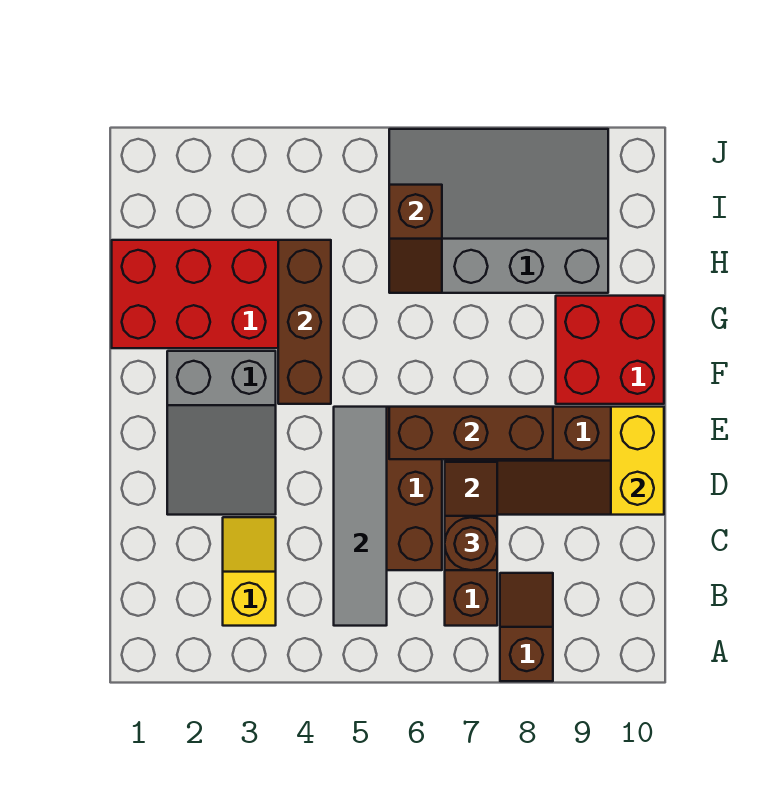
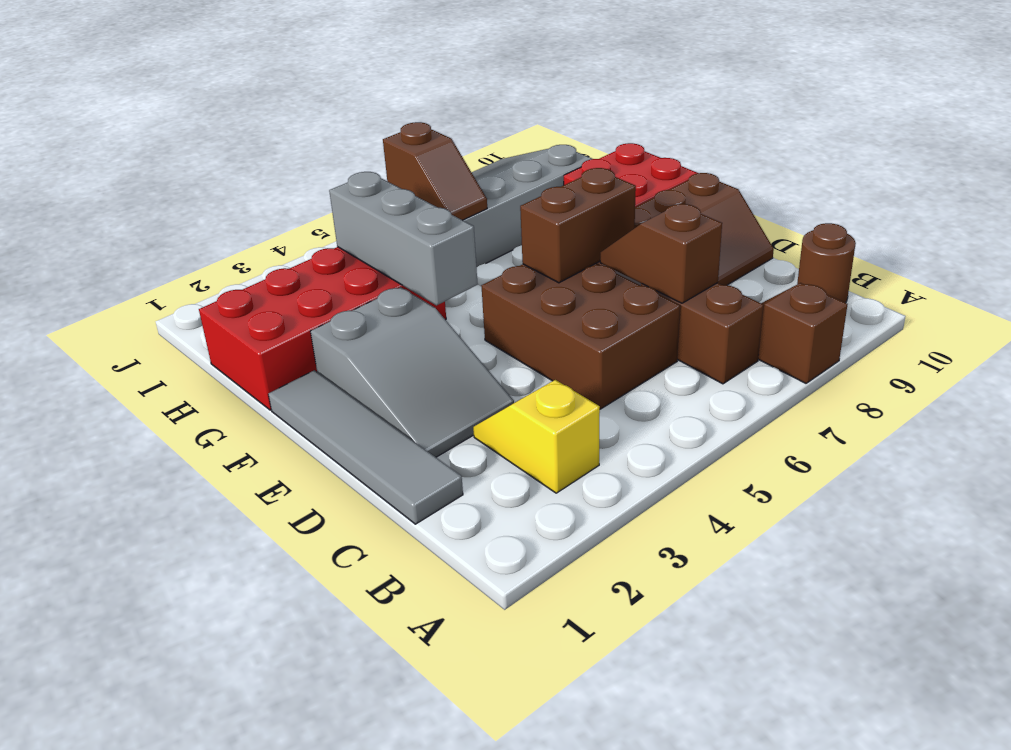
grey 1x4 tile [334,407,387,626] -> grey 1x4 tile moved to [268,370,463,524]
brown 1x1 round brick [445,518,497,570] -> brown 1x1 round brick moved to [797,223,856,303]
yellow 1x2 brick [611,407,664,515] -> none
brown 1x3 brick [389,407,553,459] -> brown 1x2 brick [520,168,636,283]
brown 1x3 brick [278,240,331,404] -> grey 1x3 brick [329,172,478,305]

